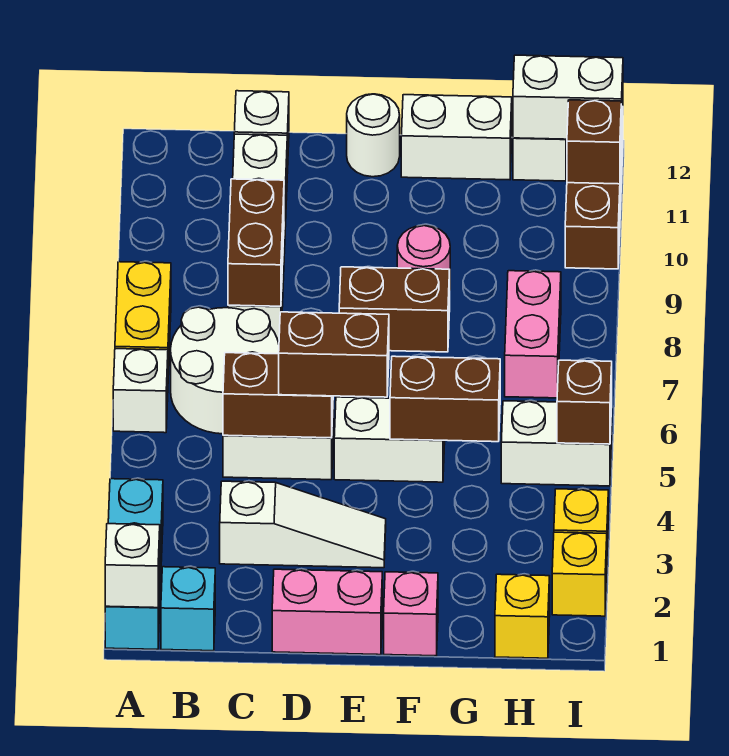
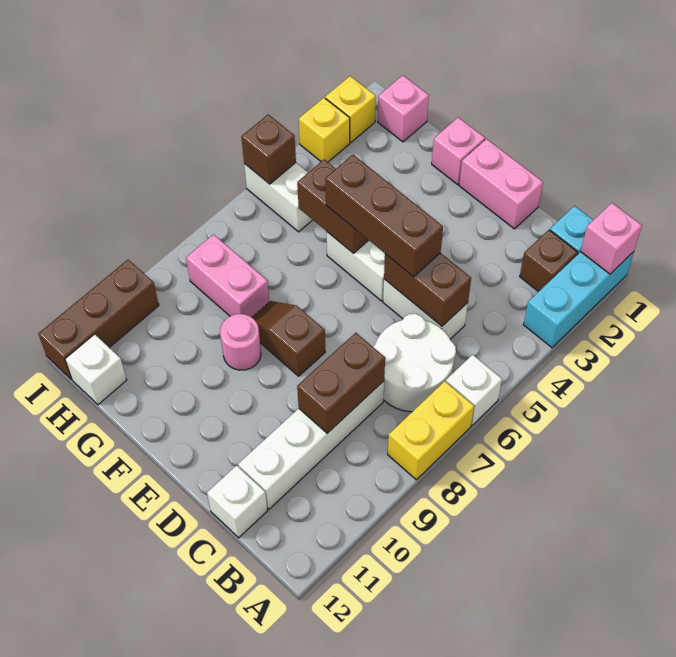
white 1x1 brick [105,524,160,608] -> pink 1x1 brick [581,203,642,274]
white 1x3 slope [220,481,386,568] -> none
brown 1x2 brick [279,312,389,397] -> brown 1x3 brick [325,155,443,277]
brown 1x2 brick [339,267,450,352] -> brown 1x2 slope [252,301,325,376]
white 1x1 round brick [347,94,400,177] -> none
white 1x2 brick [401,95,512,180] -> none
yellow 1x1 brick [495,574,550,658] -> pink 1x1 brick [378,75,429,142]
pink 1x2 brick [505,271,561,398] -> pink 1x2 brick turned to [186,234,269,317]
white 1x2 brick [513,55,623,140] -> none
brown 1x1 brick [567,100,621,184] -> brown 1x1 brick moved to [520,230,578,292]

